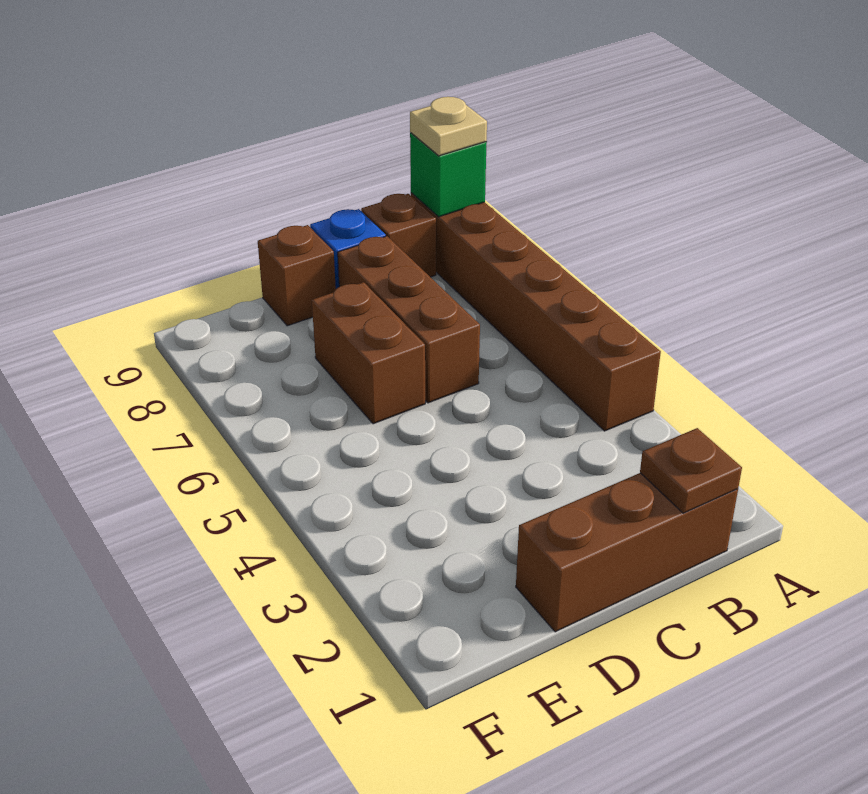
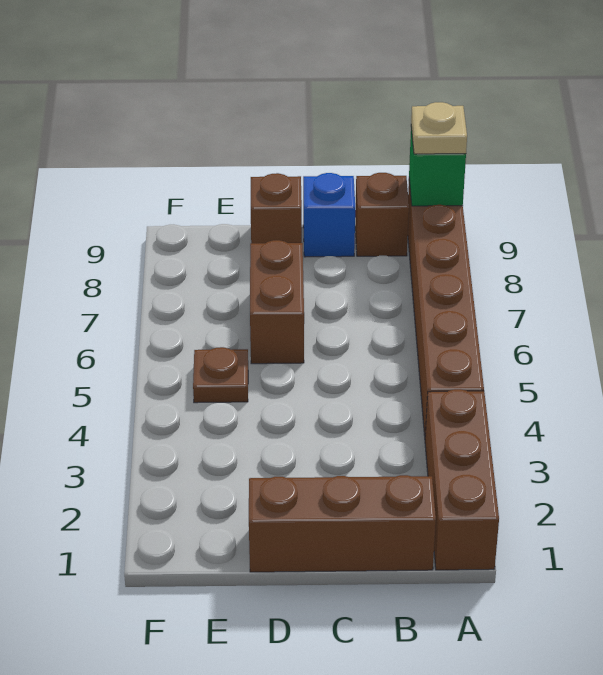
brown 1x1 plate [640,428,742,513] -> brown 1x1 plate moved to [193,347,248,403]
brown 1x3 brick [338,236,480,403] -> brown 1x3 brick moved to [425,389,499,570]

